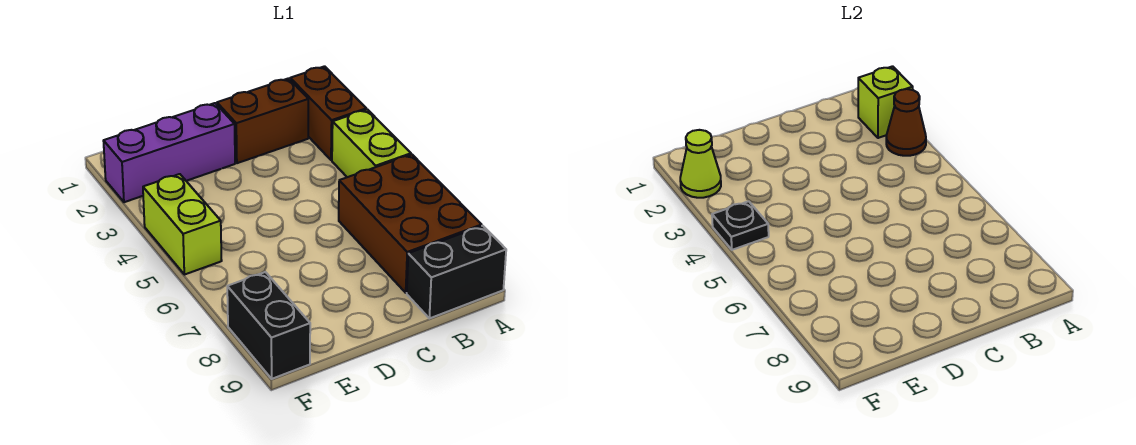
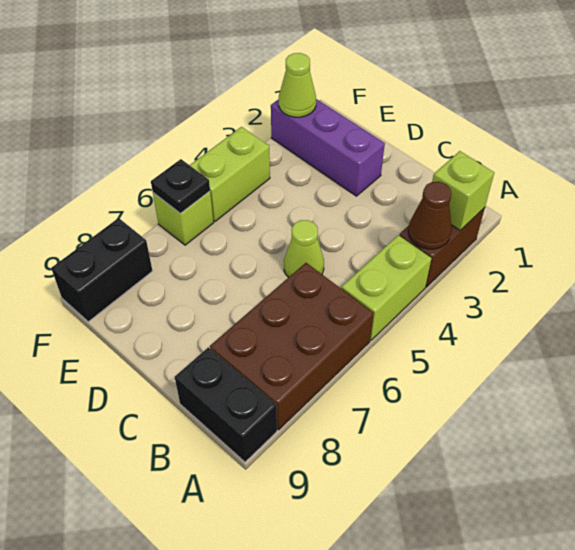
brown 1x2 brick [217,78,308,163] -> none
none -> lime 1x1 cone [284,220,324,278]
black 1x1 plate [712,201,769,250] -> black 1x1 plate moved to [151,159,210,214]
none -> lime 1x1 brick [153,191,213,245]

